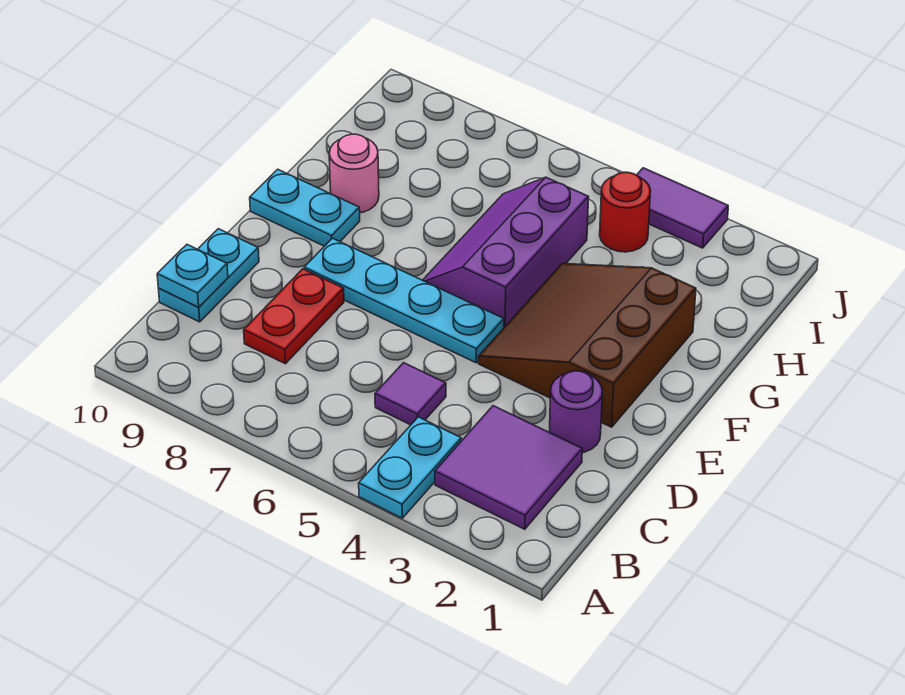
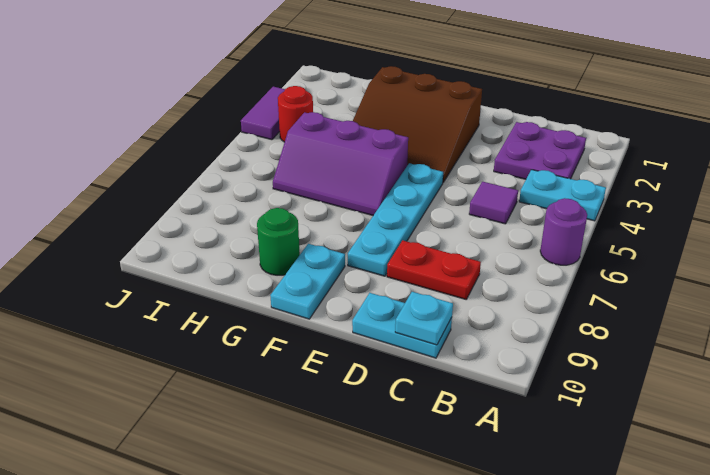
purple 2x2 tile [435,406,582,529] -> purple 2x2 plate [494,122,586,179]
purple 1x1 round brick [549,371,602,453] -> purple 1x1 round brick moved to [540,198,587,265]
pink 1x1 round brick [329,134,379,213] -> green 1x1 round brick [257,208,300,275]

